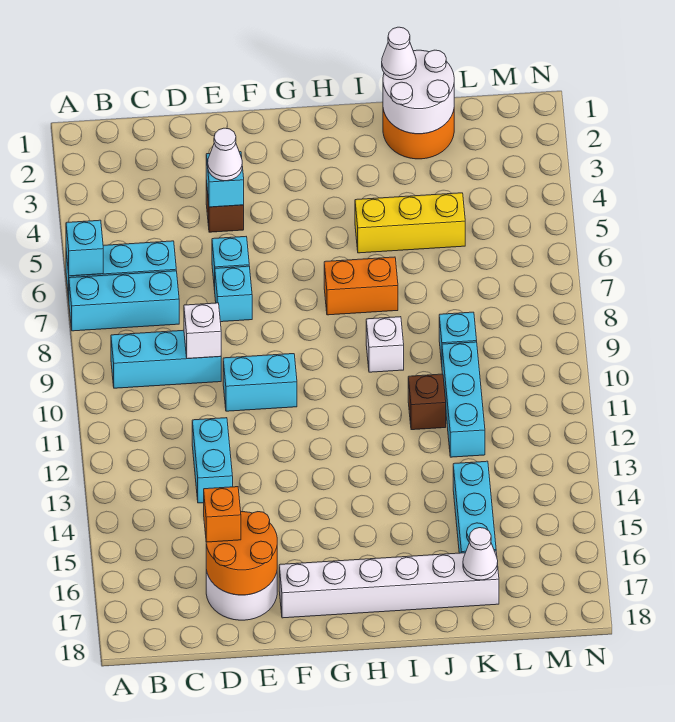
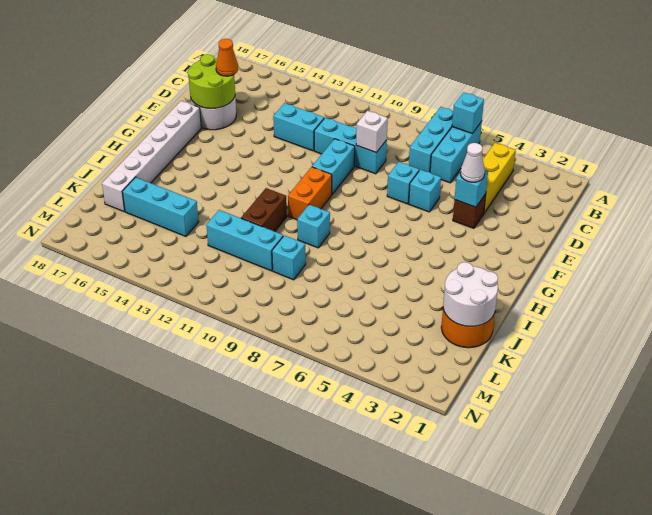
cyan 1x3 brick [111,330,221,388] -> cyan 1x3 brick turned to [314,118,387,174]
orange 2x2 round brick [206,512,277,595] -> lime 2x2 round brick [188,54,235,109]
orange 1x1 brick [204,487,241,542] -> orange 1x1 cone [216,39,238,76]
orange 1x2 brick [324,257,398,315] -> orange 1x2 brick moved to [288,167,332,220]
yellow 1x3 brick [355,193,465,253] -> yellow 1x3 brick moved to [483,143,516,213]
white 1x1 brick [366,317,404,372] -> cyan 1x1 brick [297,205,330,248]
white 1x1 cone [382,27,416,80] -> none
brown 1x1 brick [408,374,446,430] -> brown 1x2 brick [241,188,287,231]
white 1x1 cone [463,528,498,580] -> none

